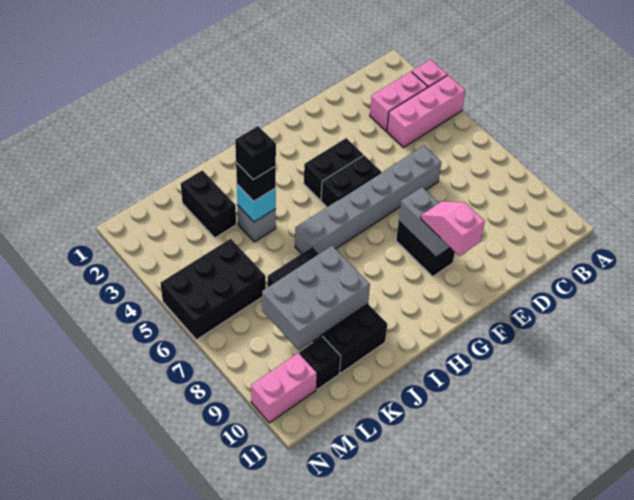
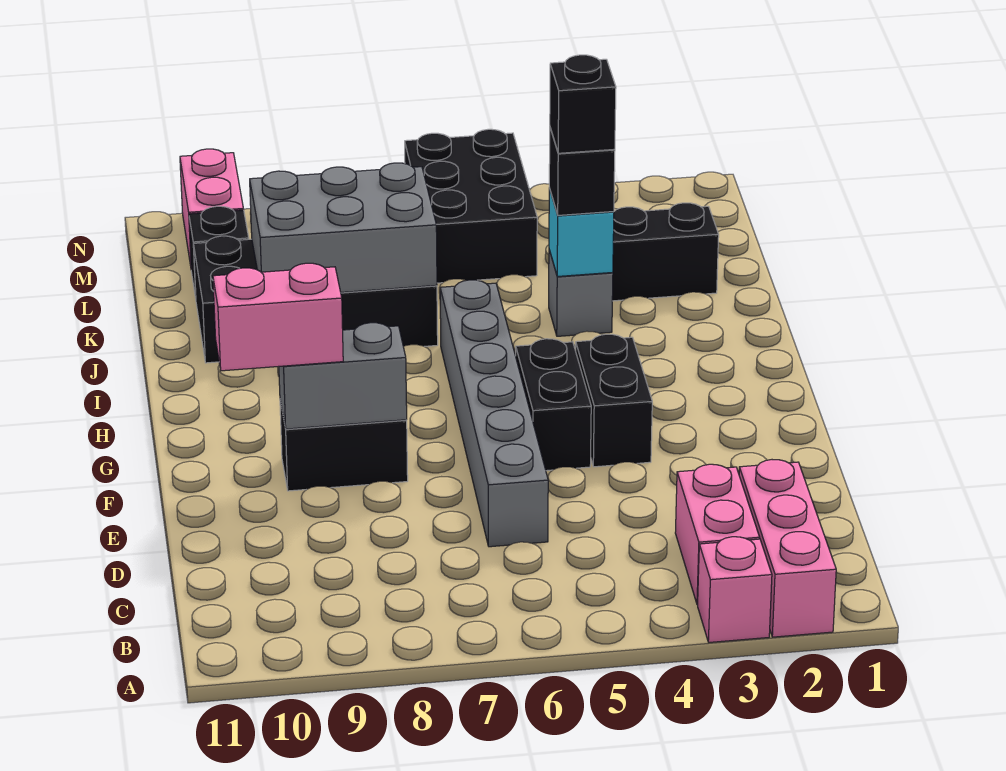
pink 1x3 brick [387,75,465,148] -> pink 1x3 brick moved to [739,460,836,637]
pink 1x2 slope [421,201,485,256] -> pink 1x2 brick [213,263,343,371]
grey 2x3 brick [262,246,370,350] -> grey 2x3 brick turned to [250,163,437,292]

